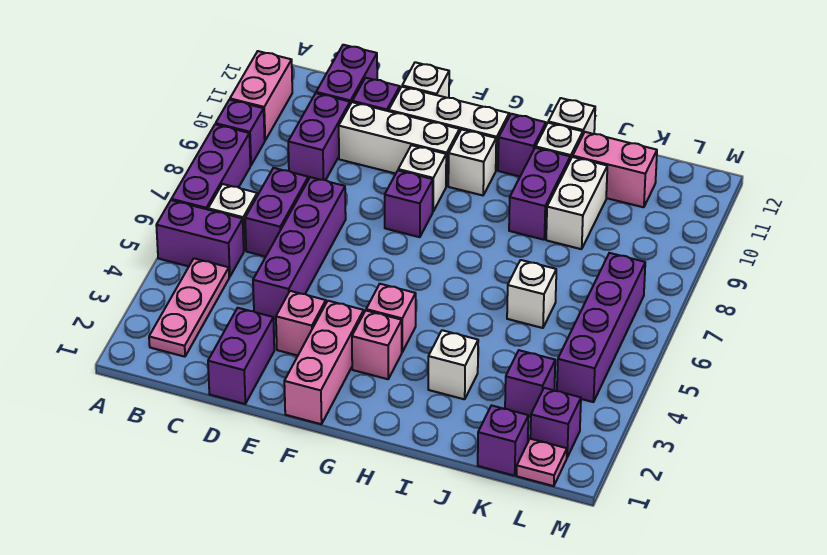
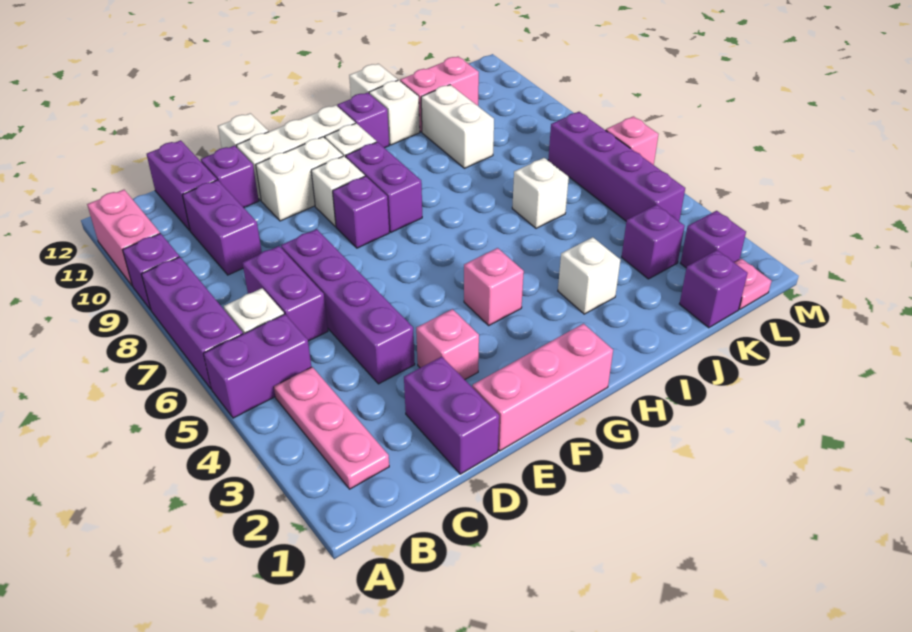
white 1x3 brick [339,102,459,186] -> white 1x2 brick [256,137,343,221]
pink 1x3 brick [284,301,364,424] -> pink 1x3 brick turned to [472,324,613,451]
pink 1x1 brick [352,311,402,379] -> pink 1x1 brick moved to [606,116,659,165]
purple 1x2 brick [509,148,570,240] -> purple 1x2 brick moved to [346,142,422,232]

